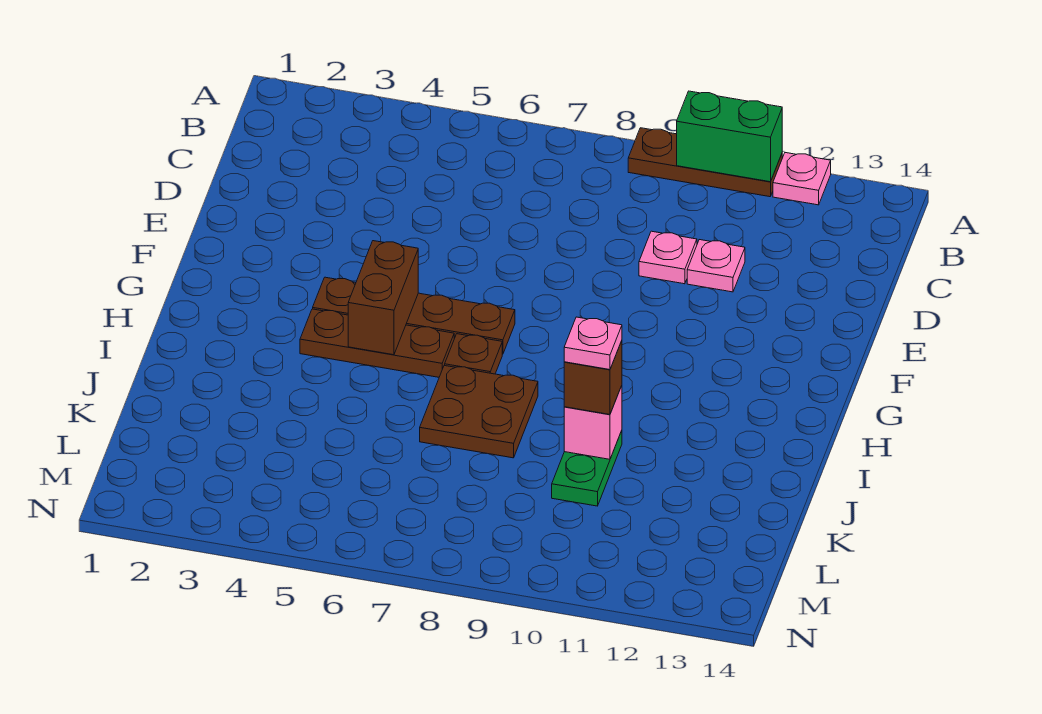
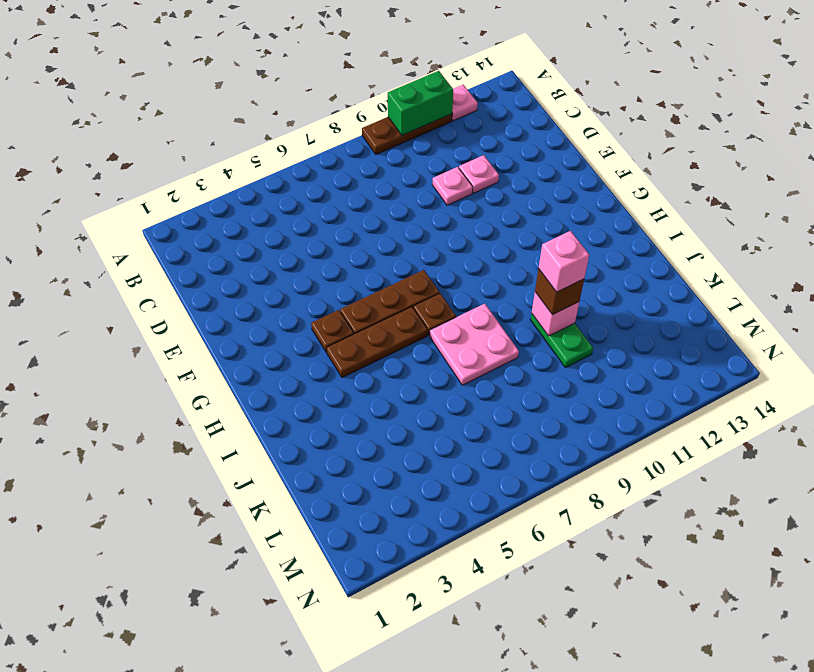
brown 1x2 brick [348,241,418,355] -> none
brown 2x2 plate [420,365,538,458] -> pink 2x2 plate [430,304,519,385]
pink 1x1 plate [564,317,622,370] -> pink 1x1 brick [538,231,589,292]

